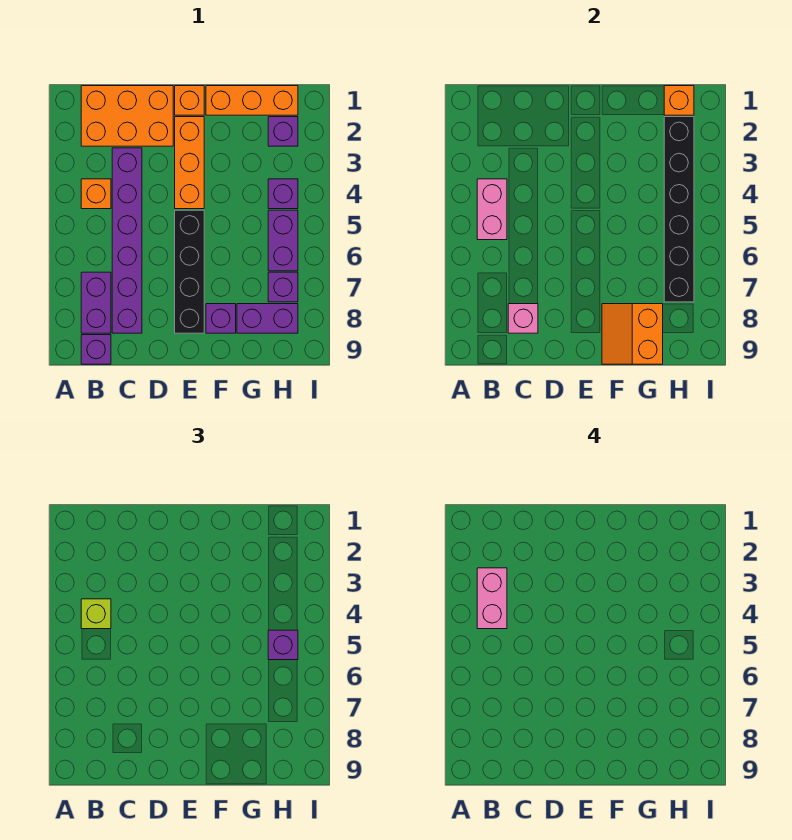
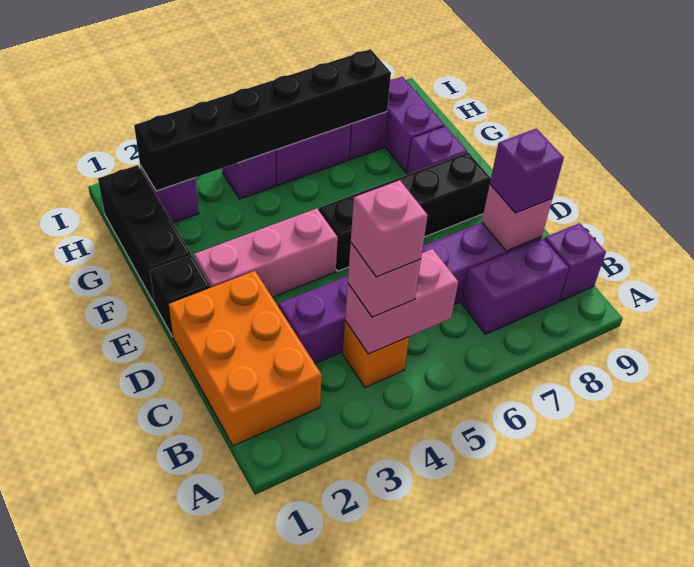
pink 1x2 brick [477,568,507,629] -> pink 1x1 brick [351,180,428,277]
lime 1x1 brick [81,599,111,629] -> pink 1x1 brick [348,243,421,317]
orange 1x1 brick [175,86,204,115] -> black 1x1 brick [150,255,211,337]
orange 1x3 brick [175,117,204,209] -> pink 1x3 brick [194,208,338,297]
orange 1x3 brick [206,86,298,115] -> black 1x3 brick [98,165,191,304]
orange 2x2 slope [602,304,663,364] -> none
orange 1x1 brick [664,86,694,115] -> none
purple 1x1 brick [268,630,298,660] -> purple 1x1 brick moved to [490,129,564,213]

